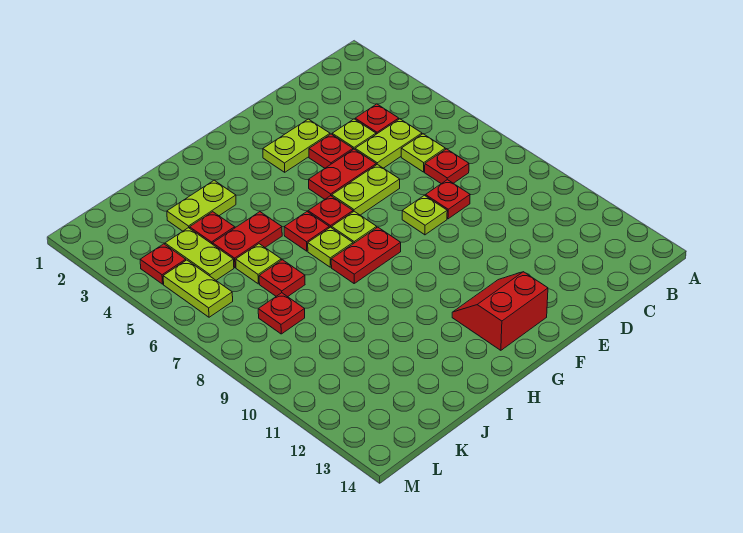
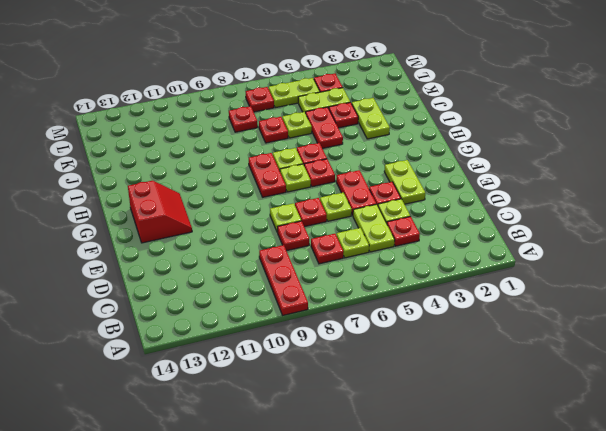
none -> red 1x3 plate [259,245,308,315]
lime 1x2 plate [332,164,400,215] -> lime 1x1 plate [320,192,352,221]
none -> red 1x1 plate [295,198,327,227]
none -> red 1x1 plate [246,87,274,112]

